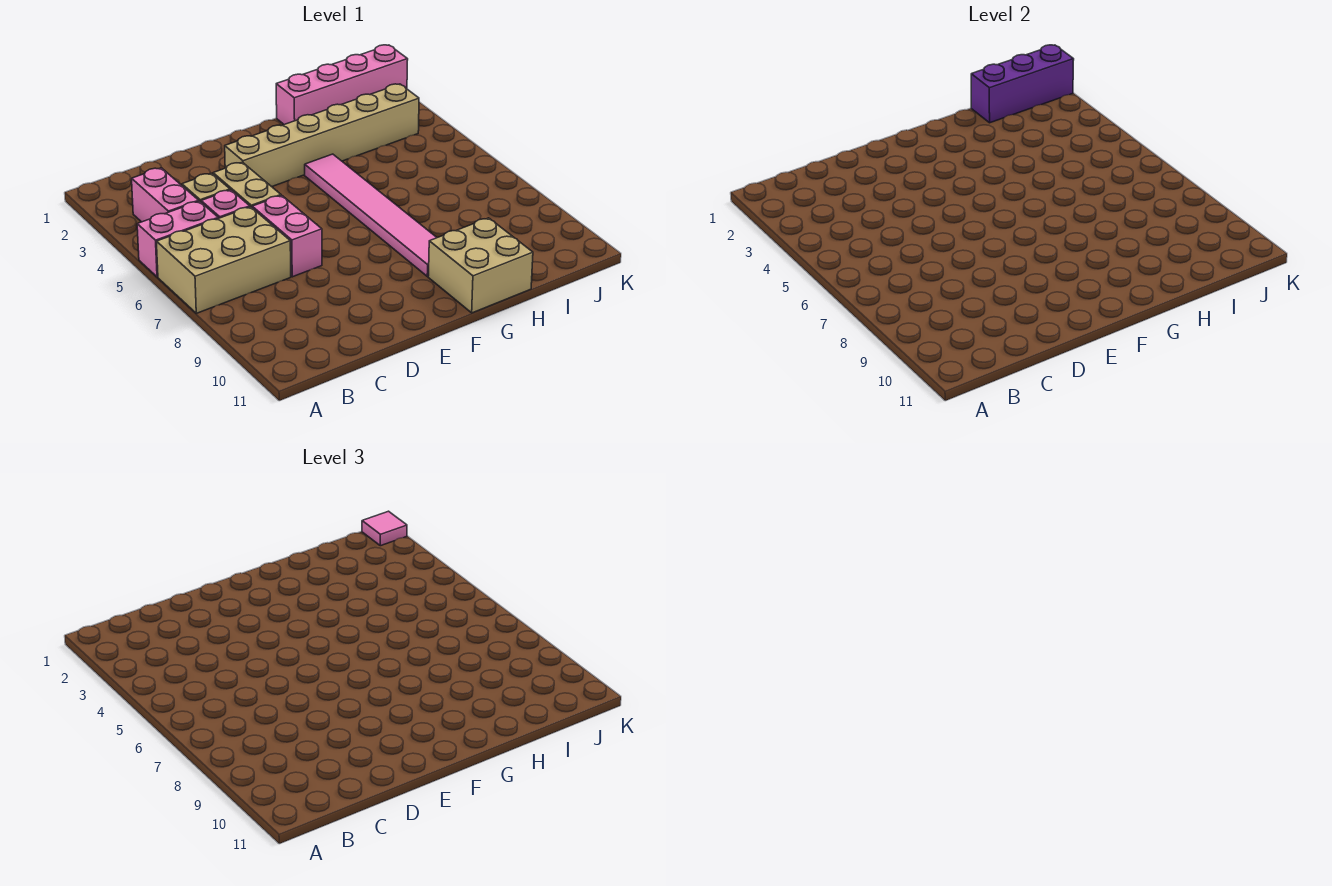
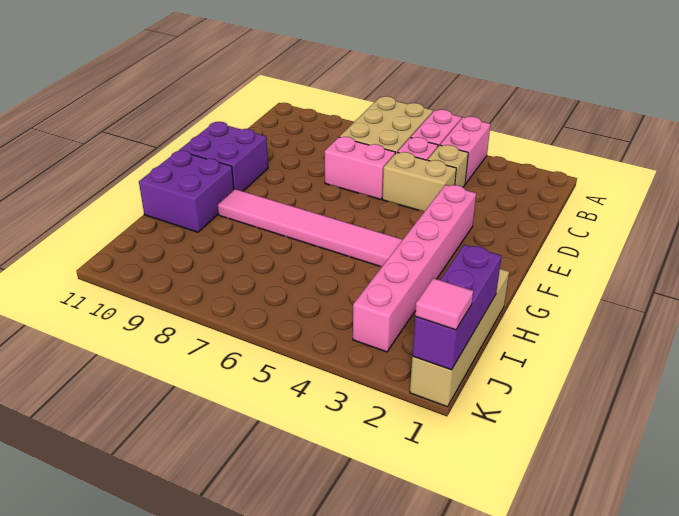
pink 1x2 brick [132,168,199,222] -> pink 1x2 brick turned to [440,117,491,184]
tan 1x6 brick [225,84,419,187] -> pink 1x6 brick [353,185,476,352]
none -> purple 2x2 brick [179,122,268,191]
tan 2x2 brick [428,218,533,313] -> purple 2x2 brick [139,150,234,232]
pink 1x4 brick [276,45,408,125] -> tan 1x4 brick [410,269,509,407]

